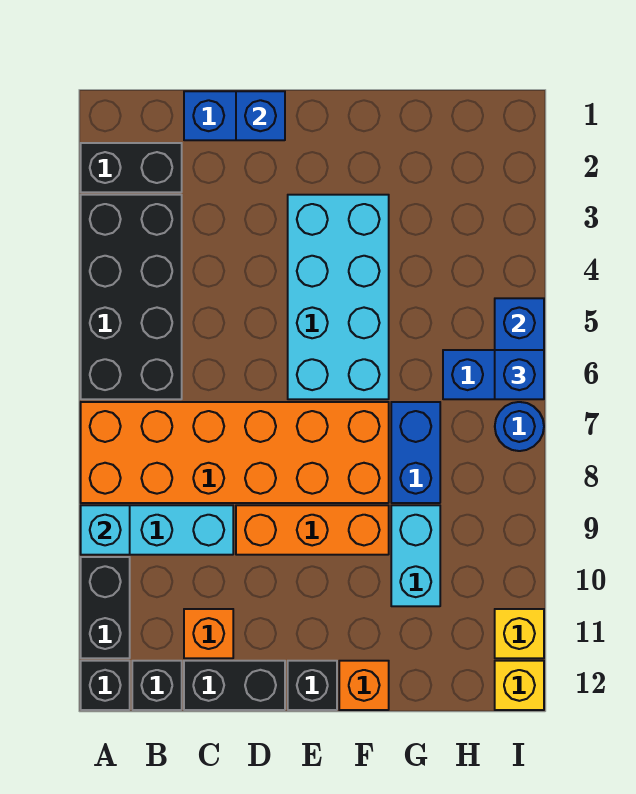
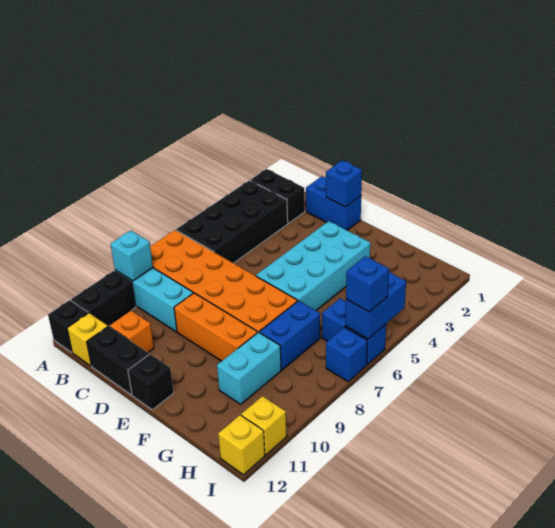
black 1x1 brick [132,661,182,710] -> yellow 1x1 brick [67,313,108,366]
orange 1x1 brick [339,661,389,710] -> none
blue 1x1 round brick [495,402,544,451] -> blue 1x1 brick [326,327,367,382]

